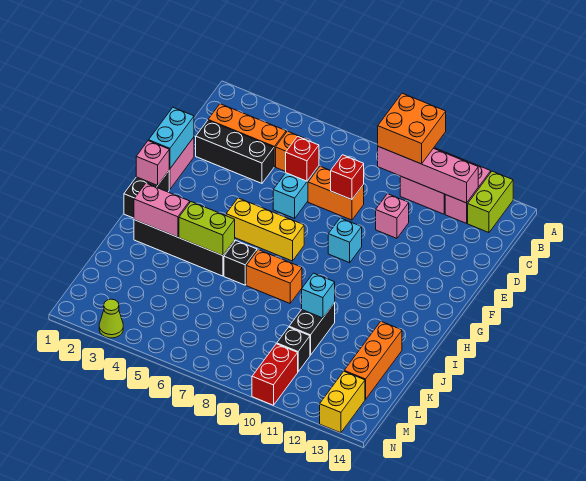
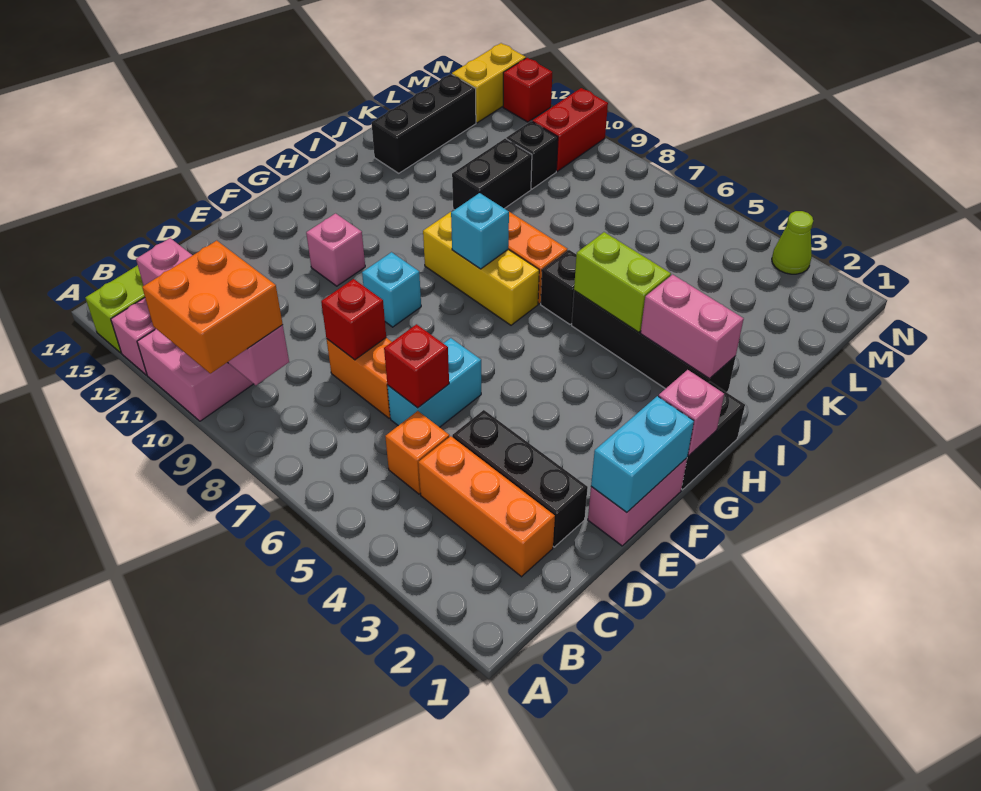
pink 1x1 brick [376,194,409,238] -> pink 1x1 brick moved to [306,213,365,286]
yellow 1x3 brick [226,198,304,261] -> yellow 1x3 brick moved to [423,212,539,325]
cyan 1x1 brick [302,273,335,318] -> cyan 1x1 brick moved to [451,193,509,269]
orange 1x3 brick [344,321,402,399] -> black 1x3 brick [372,74,476,173]
none -> red 1x1 brick [503,58,552,122]

